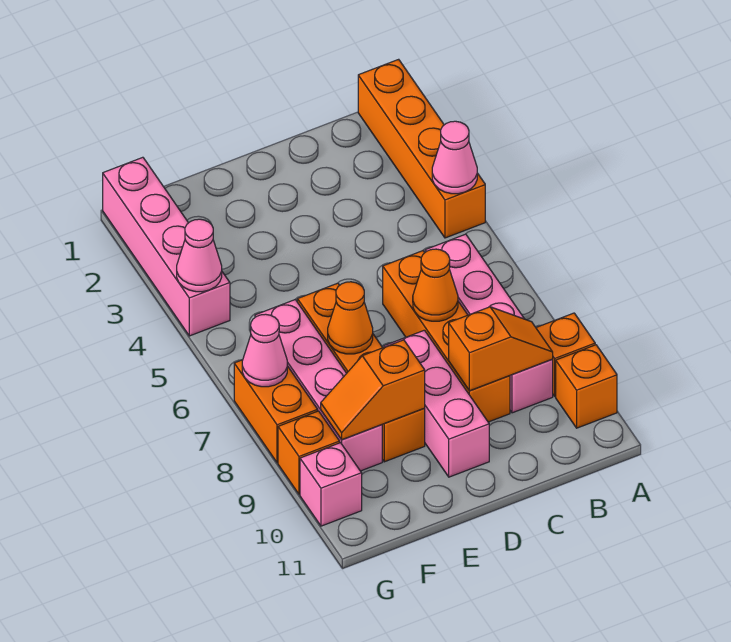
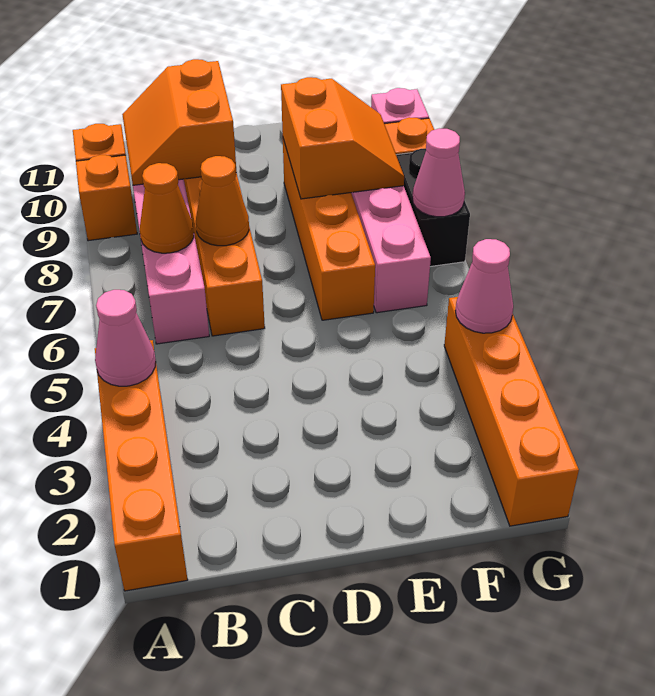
orange 1x2 slope [449,307,553,391] -> orange 2x2 slope [122,59,236,185]
pink 1x3 brick [384,330,489,477] -> none
orange 1x1 cone [328,282,373,354] -> orange 1x1 cone moved to [139,163,194,253]
orange 1x2 slope [321,340,425,440] -> orange 2x2 slope [281,77,404,199]
pink 1x4 brick [103,157,230,336] -> orange 1x4 brick [444,297,579,526]
orange 1x2 brick [234,360,318,463] -> black 1x2 brick [396,149,470,267]

